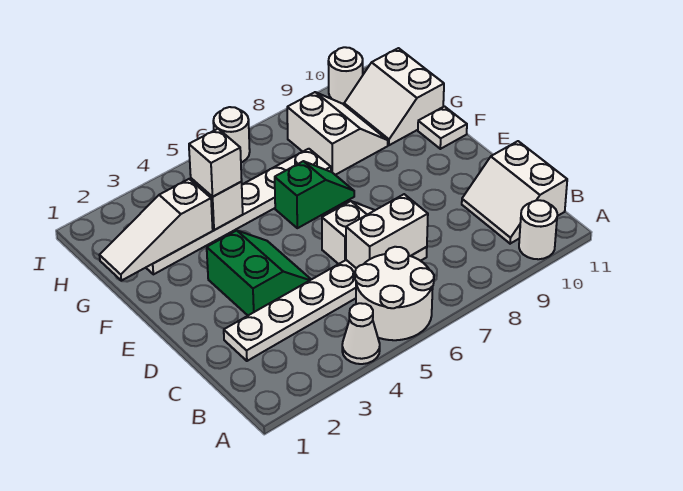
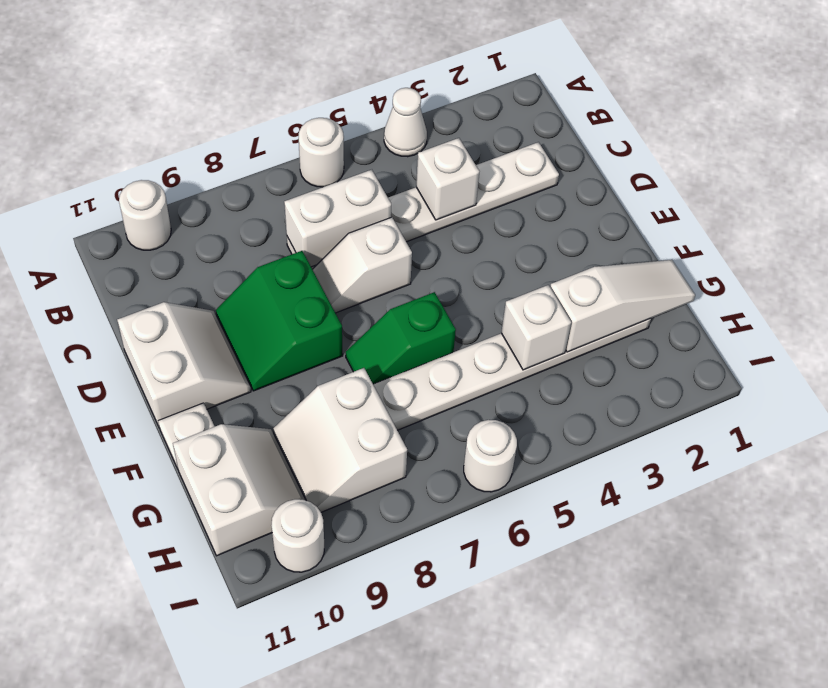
white 2x2 round brick [355,247,434,340] -> white 1x1 round brick [299,118,344,187]
white 2x2 slope [462,141,567,244] -> white 2x2 slope moved to [117,302,251,428]
green 2x2 slope [207,231,311,315] -> green 2x2 slope moved to [216,251,343,391]
white 1x1 brick [189,129,242,197] -> white 1x1 brick moved to [416,138,479,220]

